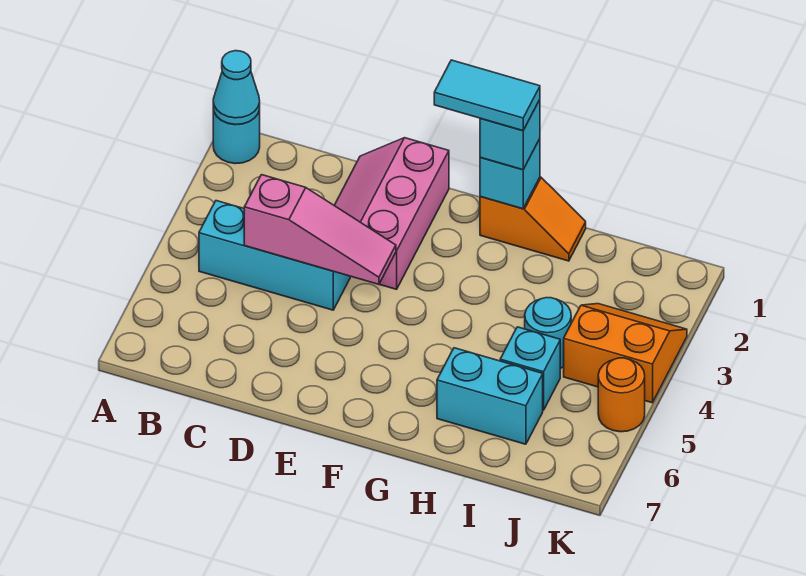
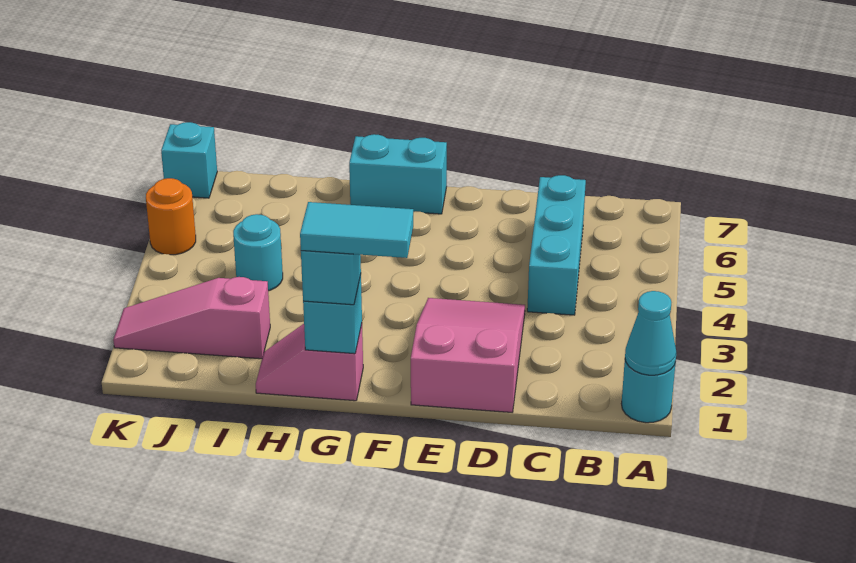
cyan 1x3 brick [199,201,350,310] -> cyan 1x3 brick turned to [527,175,586,315]
pink 1x3 slope [244,175,396,284] -> pink 1x3 slope moved to [113,277,270,359]
pink 2x3 slope [334,138,449,289] -> pink 2x3 slope turned to [411,298,525,412]
orange 1x2 slope [480,177,586,261] -> pink 1x2 slope [256,324,363,401]
cyan 1x2 brick [437,348,543,444] -> cyan 1x2 brick moved to [349,134,447,214]
cyan 1x1 brick [500,327,560,410] -> cyan 1x1 brick moved to [161,122,217,198]
orange 2x2 slope [564,304,687,403] -> none

